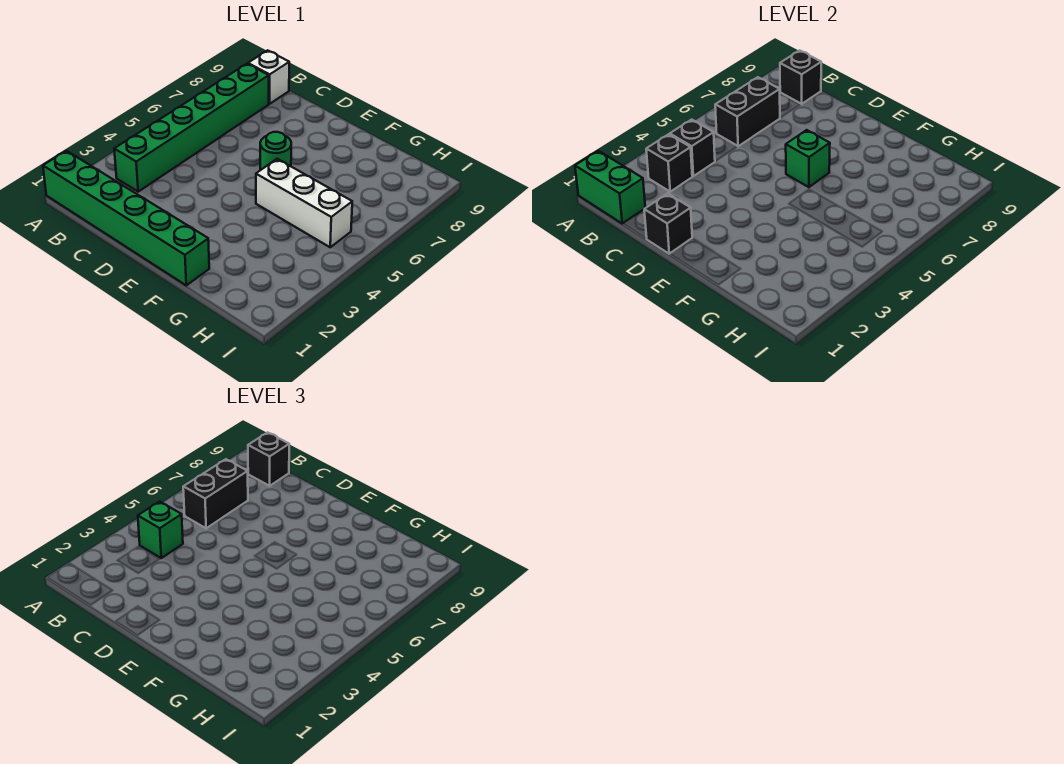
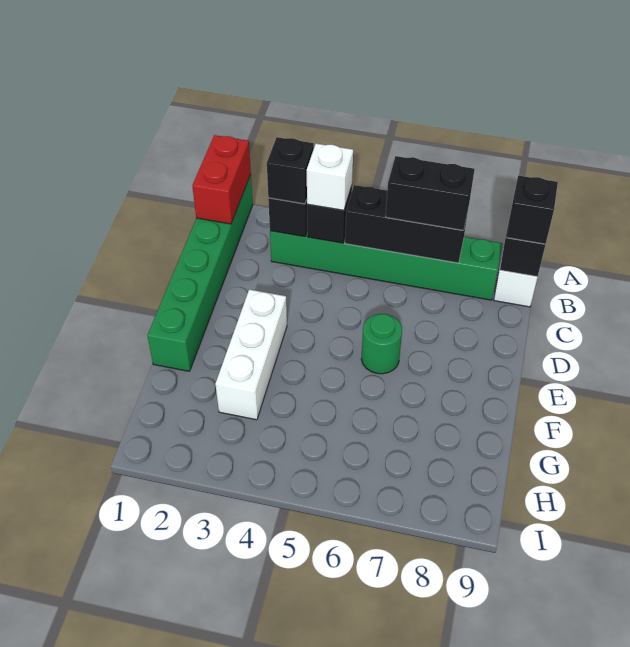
green 1x2 brick [575,151,645,224] -> red 1x2 brick [192,135,251,224]
green 1x1 brick [138,502,183,558] -> white 1x1 brick [307,144,353,210]
black 1x2 brick [715,77,780,146] -> black 1x3 brick [345,185,468,263]
black 1x1 brick [644,194,692,254] -> black 1x1 brick moved to [267,137,314,204]
green 1x1 brick [786,130,830,187] -> none
white 1x3 brick [256,159,352,247] -> white 1x3 brick moved to [215,289,287,420]

